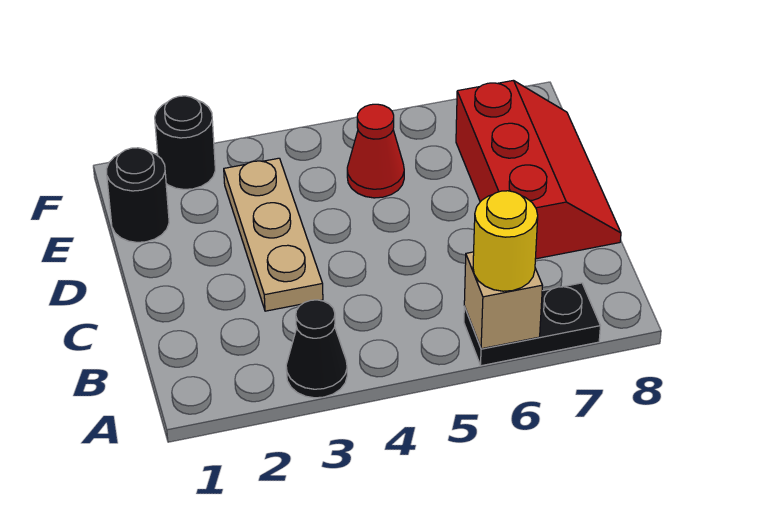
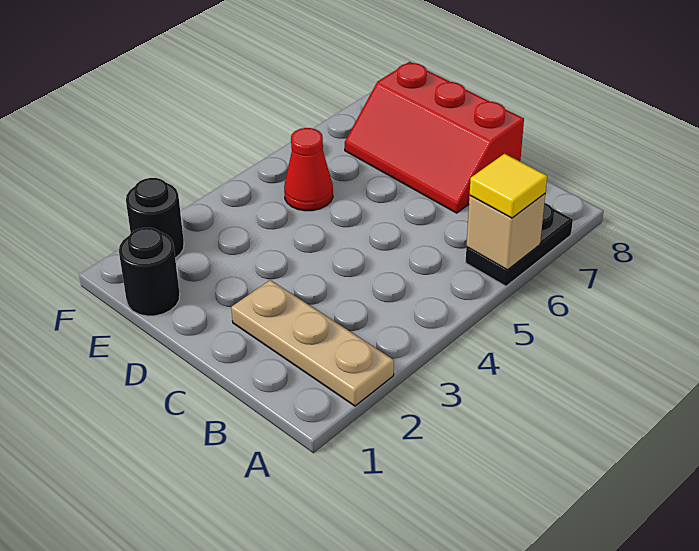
black 1x1 cone [286,300,347,398] -> none
yellow 1x1 round brick [473,191,538,291] -> yellow 1x1 tile [470,154,547,218]
tan 1x3 plate [224,158,323,311] -> tan 1x3 plate moved to [231,280,394,406]
red 2x3 slope [456,80,621,259] -> red 2x3 slope turned to [345,62,524,213]

